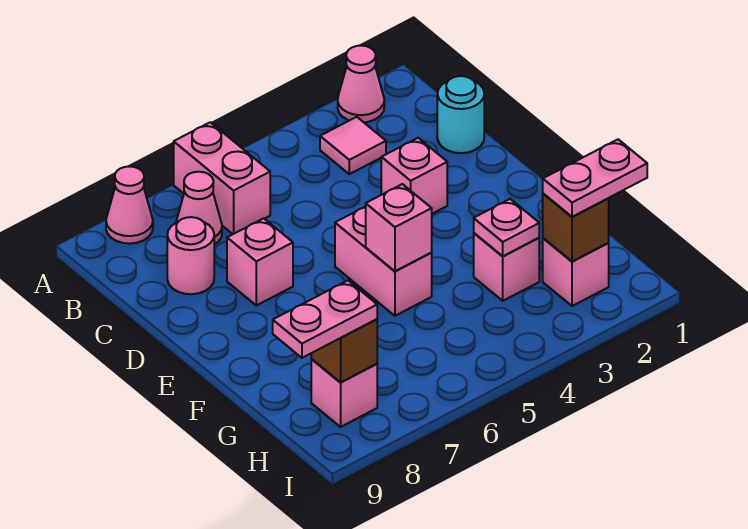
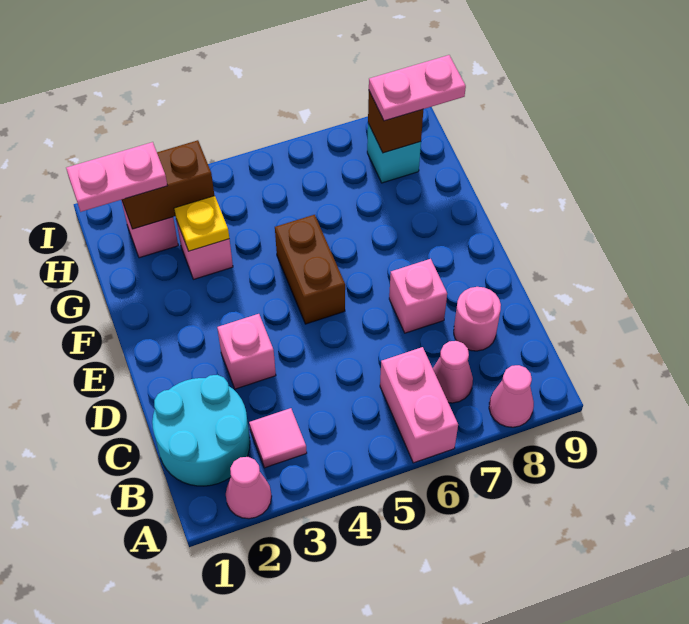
cyan 1x1 round brick [437,76,484,153] -> cyan 2x2 round brick [152,375,250,486]
pink 1x2 brick [335,207,432,316] -> brown 1x2 brick [275,215,345,324]
pink 1x1 brick [366,184,432,271] -> none
pink 1x1 plate [474,199,539,256] -> yellow 1x1 plate [174,196,229,251]
brown 1x1 brick [543,194,609,261] -> brown 1x2 brick [122,140,214,229]
pink 1x1 brick [311,359,377,427] -> cyan 1x1 brick [367,124,421,183]

